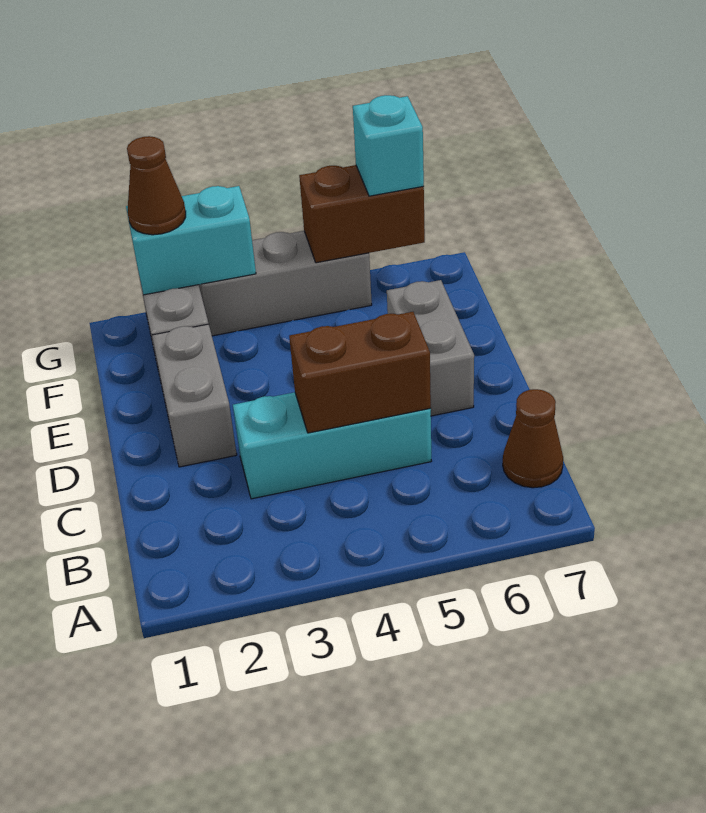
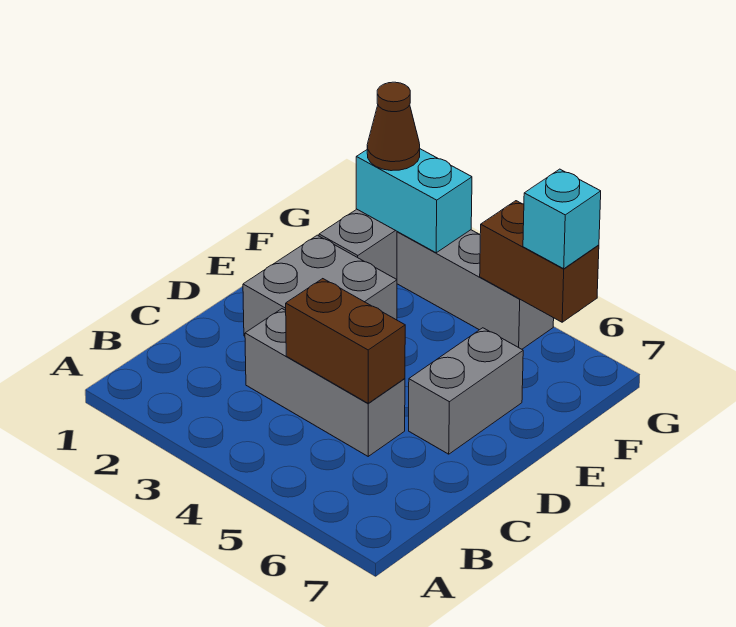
brown 1x1 cone [503,389,563,488] -> none
cyan 1x3 brick [233,392,431,499] -> grey 1x3 brick [245,309,405,456]
grey 1x2 brick [152,324,237,467] -> grey 2x2 brick [243,235,397,336]

